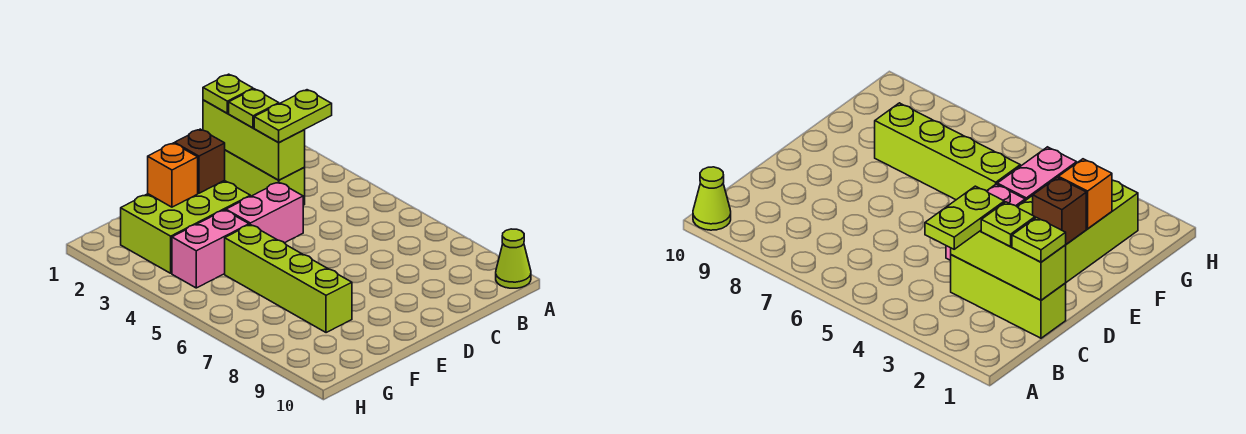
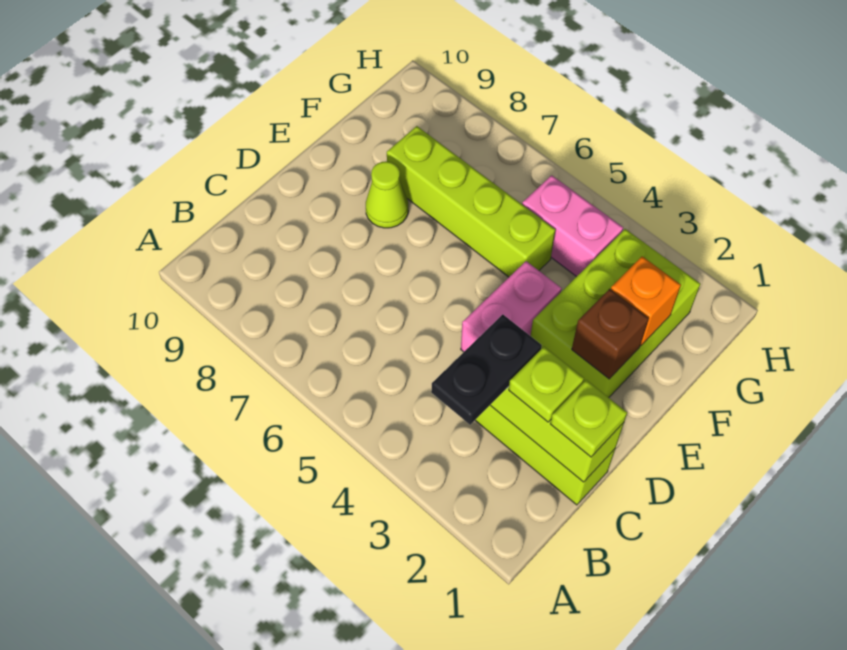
lime 1x1 cone [496,229,531,288] -> lime 1x1 cone moved to [366,161,409,228]
lime 1x2 plate [254,90,332,143] -> black 1x2 plate [431,314,542,425]
pink 1x2 brick [172,210,249,288] -> pink 1x2 brick turned to [522,175,623,277]

